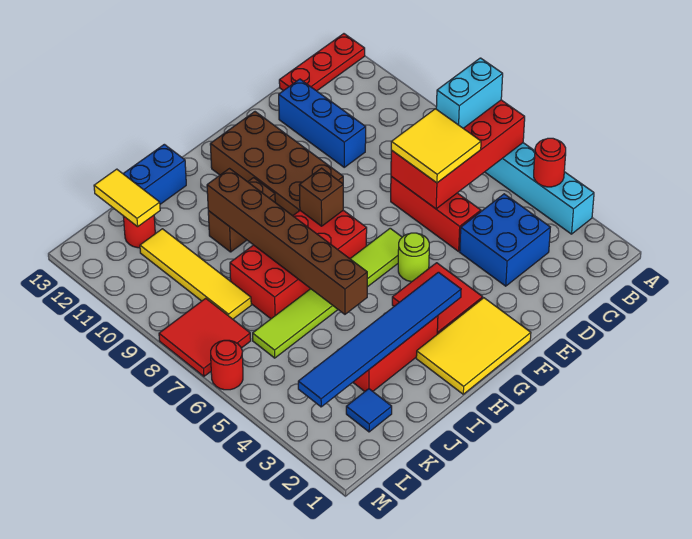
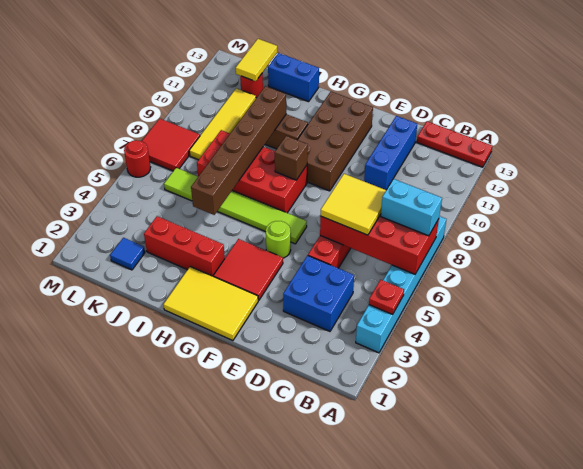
red 1x1 round brick [534,138,566,187] -> red 1x1 plate [369,280,404,315]
blue 1x6 tile [298,272,461,407] -> none

